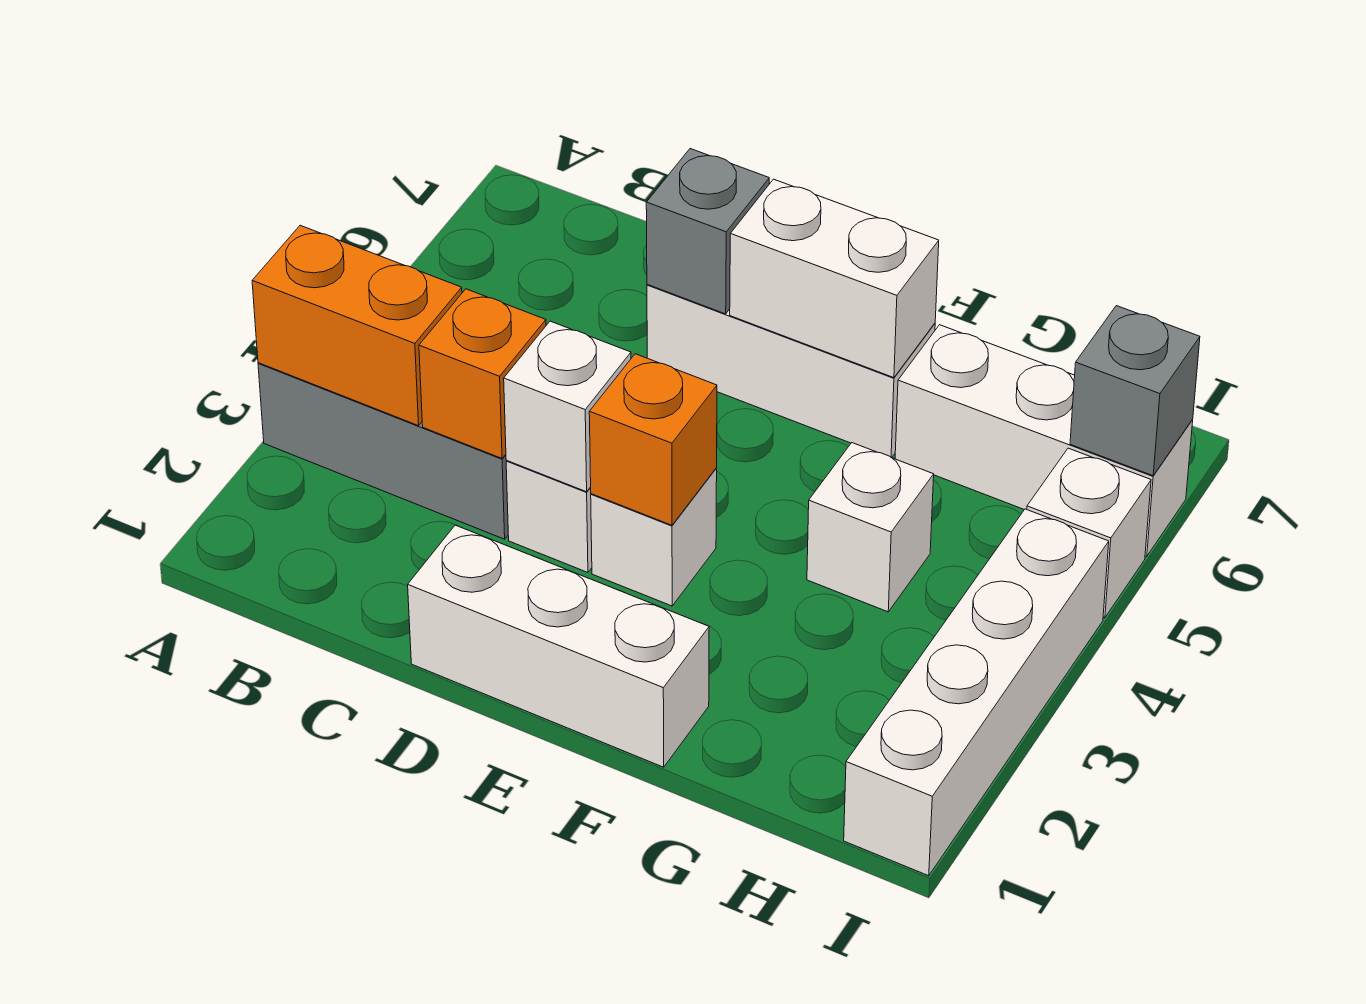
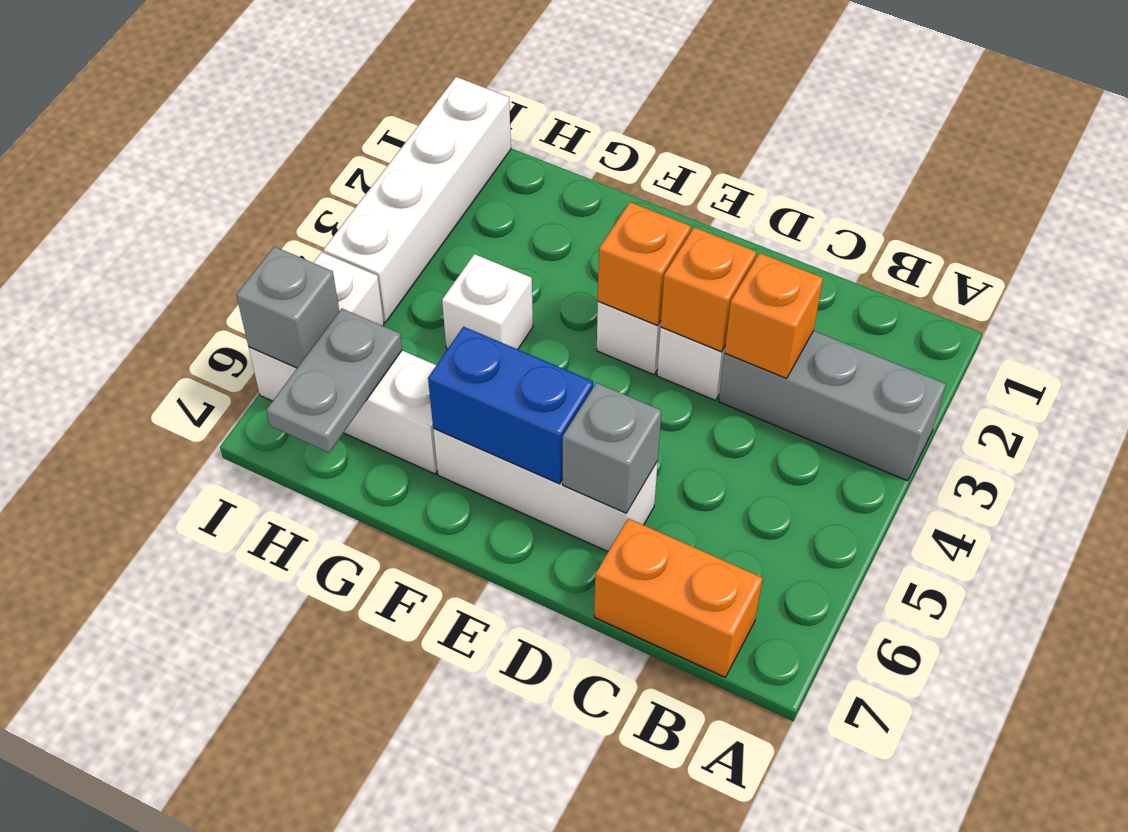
orange 1x2 brick [252,225,462,426] -> orange 1x2 brick moved to [594,518,763,677]
white 1x3 brick [408,525,709,767] -> none
white 1x1 brick [504,321,631,492] -> orange 1x1 brick [661,227,756,352]
white 1x2 brick [730,179,939,378] -> blue 1x2 brick [428,327,593,484]
none -> grey 1x2 plate [266,309,402,452]

